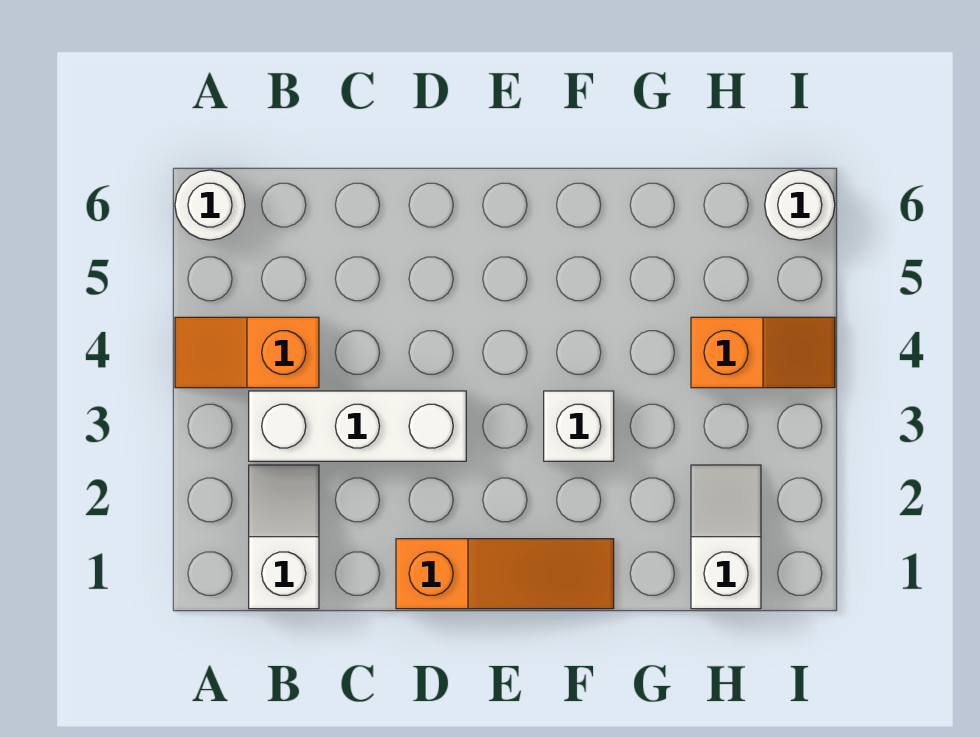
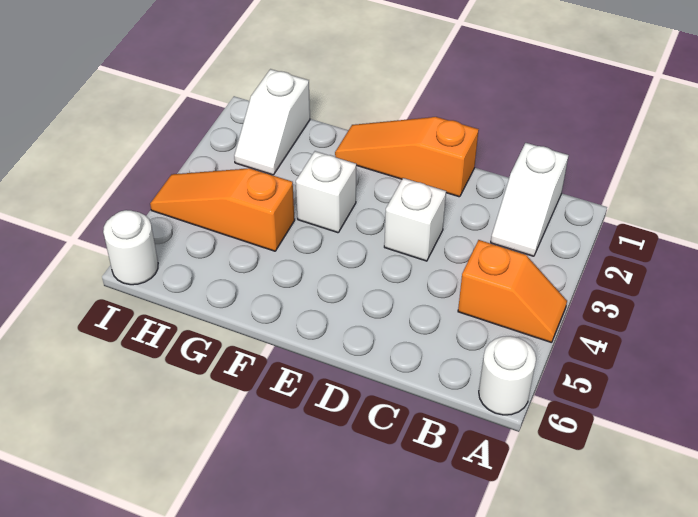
white 1x3 brick [249,391,466,461] -> white 1x1 brick [384,178,446,261]
orange 1x2 slope [691,317,835,388] -> orange 1x3 slope [150,168,295,251]

